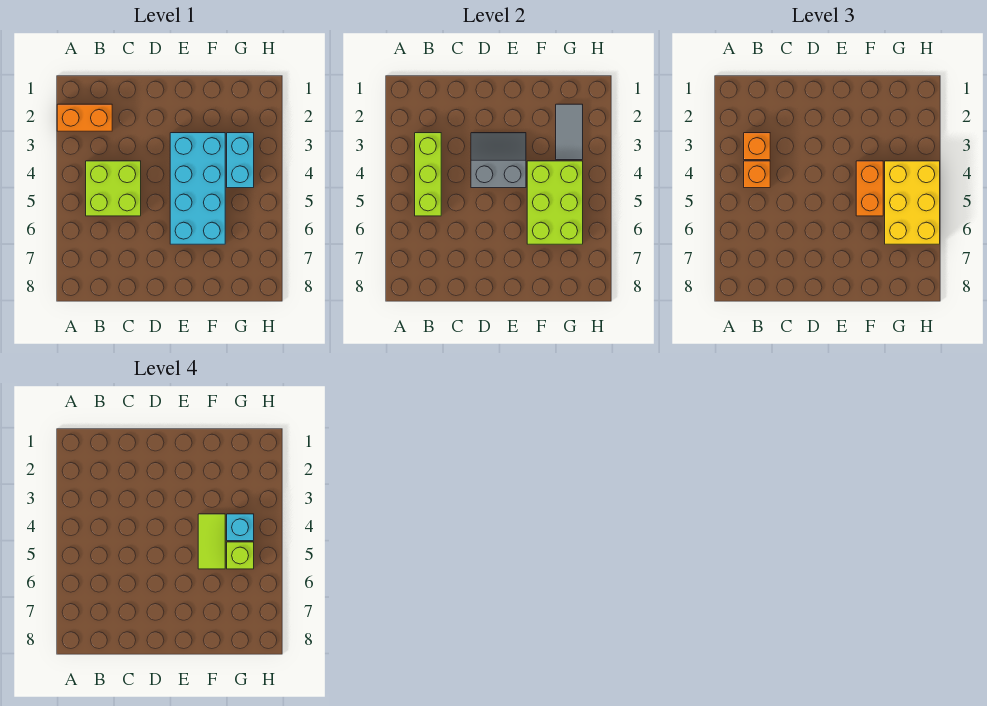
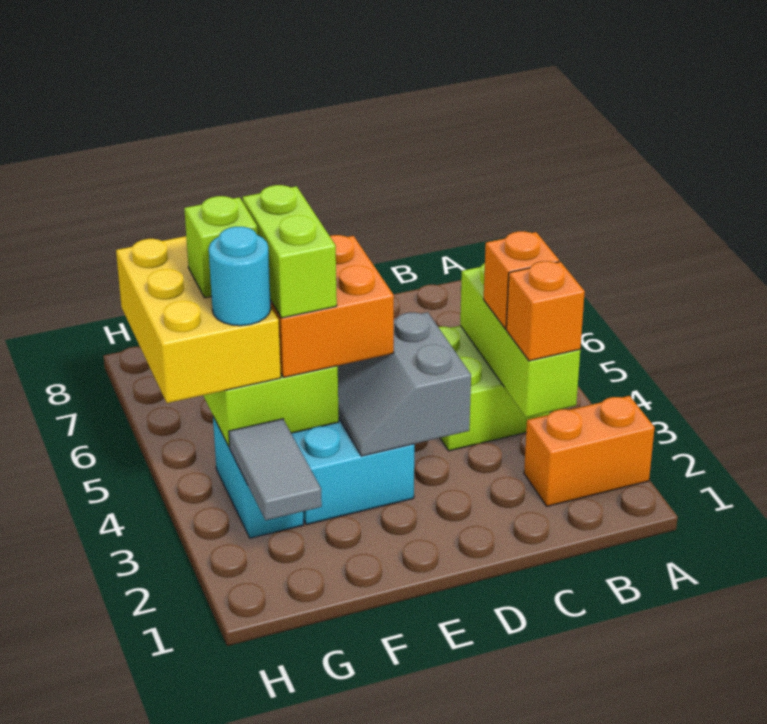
grey 2x2 slope [471,133,526,188] -> grey 2x2 slope turned to [338,312,471,456]
orange 1x2 brick [856,161,883,216] -> orange 2x2 brick [271,235,394,377]
lime 1x2 tile [198,514,225,569] -> lime 1x2 brick [242,185,337,318]
cyan 1x1 brick [227,514,254,541] -> cyan 1x1 round brick [209,227,271,326]

